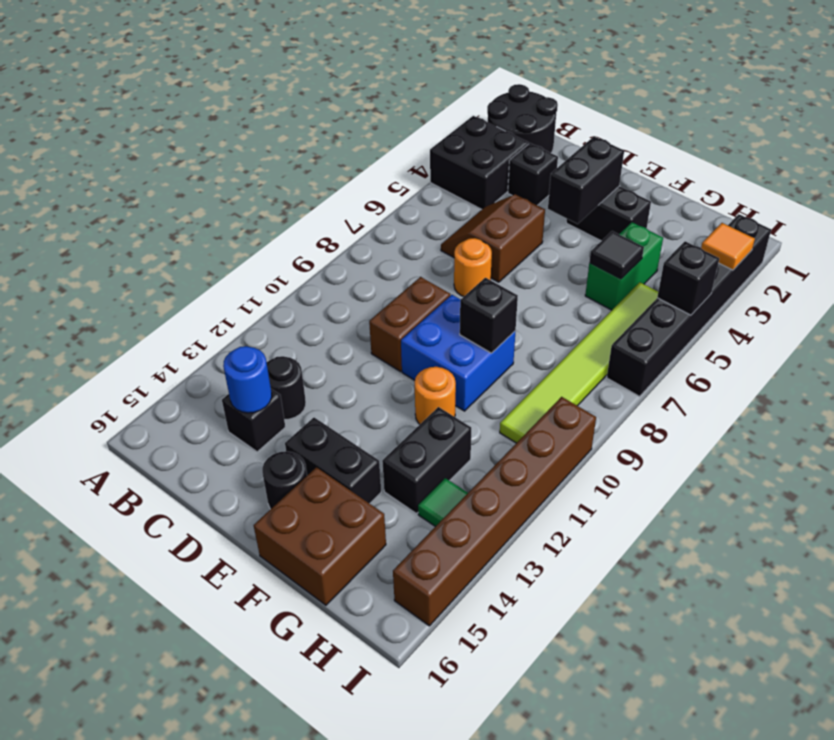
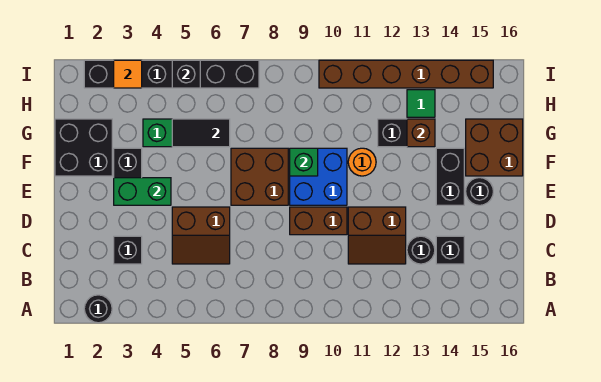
black 2x2 round brick [487,84,558,153] -> black 1x1 round brick [84,295,112,323]
black 2x2 brick [430,116,529,209] -> black 2x2 brick moved to [55,119,112,176]
none -> brown 2x2 slope [348,207,406,264]
blue 1x1 round brick [223,346,272,413] -> none
orange 1x1 round brick [454,238,492,297] -> none
black 1x2 brick [548,137,624,224] -> green 1x2 brick [114,178,171,205]
none -> brown 2x2 brick [231,148,288,205]
black 1x1 brick [460,278,518,353] -> green 1x1 brick [290,148,318,176]
black 1x1 tile [589,231,644,279] -> black 1x2 tile [172,119,230,147]
none -> brown 1x1 brick [407,119,435,147]
lime 1x6 tile [500,282,658,443] -> none

